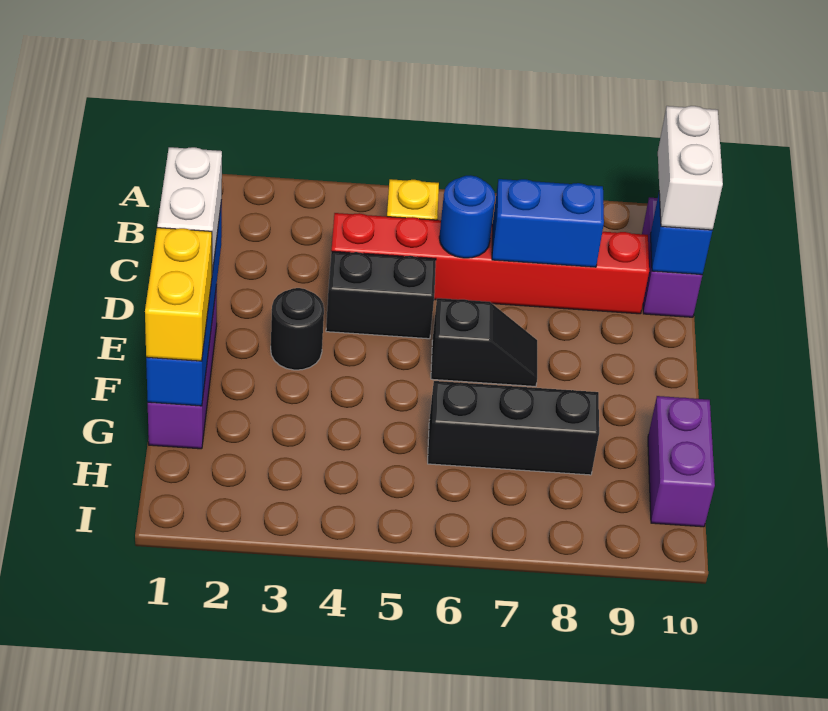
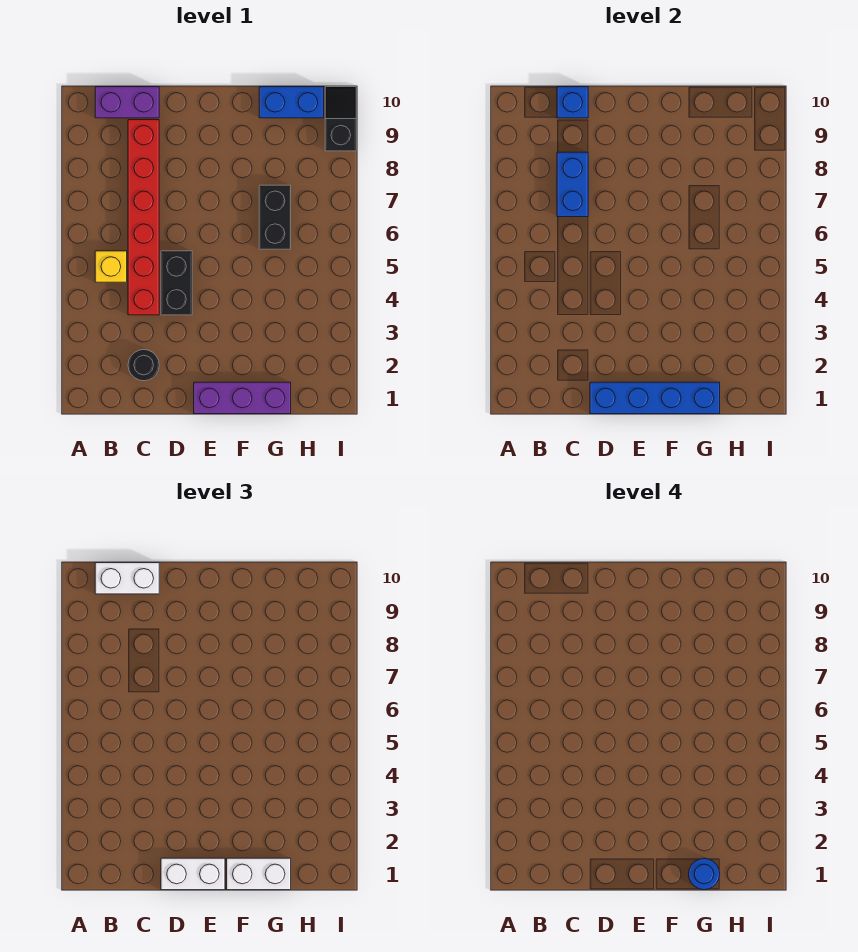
blue 1x1 round brick [439,175,495,258] -> blue 1x1 round brick moved to [689,858,720,890]
black 1x1 round brick [271,288,324,370] -> black 1x1 round brick moved to [128,350,159,381]
black 1x2 slope [431,298,537,386] -> black 1x2 slope moved to [325,87,356,151]
yellow 1x2 brick [145,228,212,361] -> white 1x2 brick [227,858,291,890]
black 1x3 brick [428,381,599,475] -> black 1x2 brick [259,185,291,249]
purple 1x2 brick [648,396,715,527] -> blue 1x2 brick [259,87,324,118]

